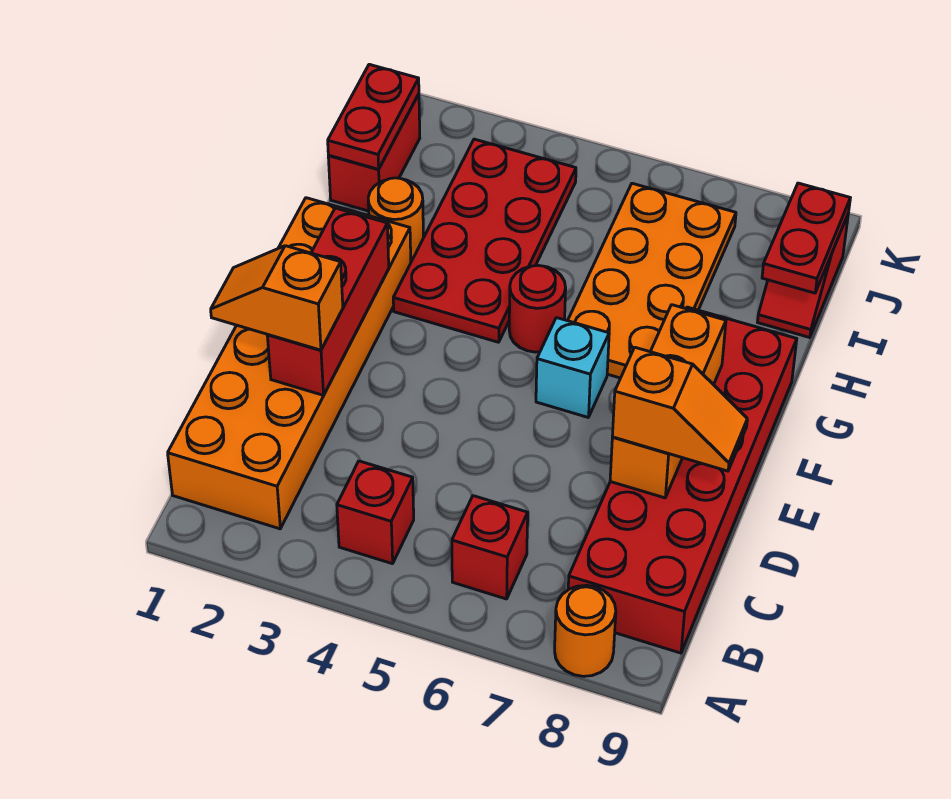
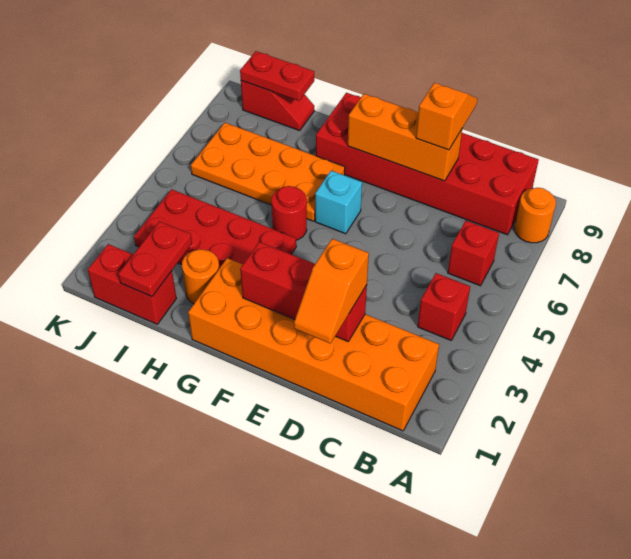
red 1x2 plate [328,64,419,169] -> red 1x2 plate turned to [118,221,192,297]

